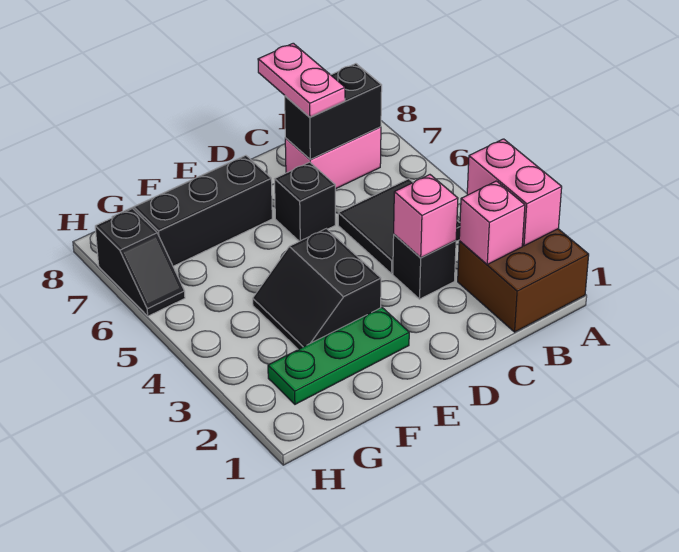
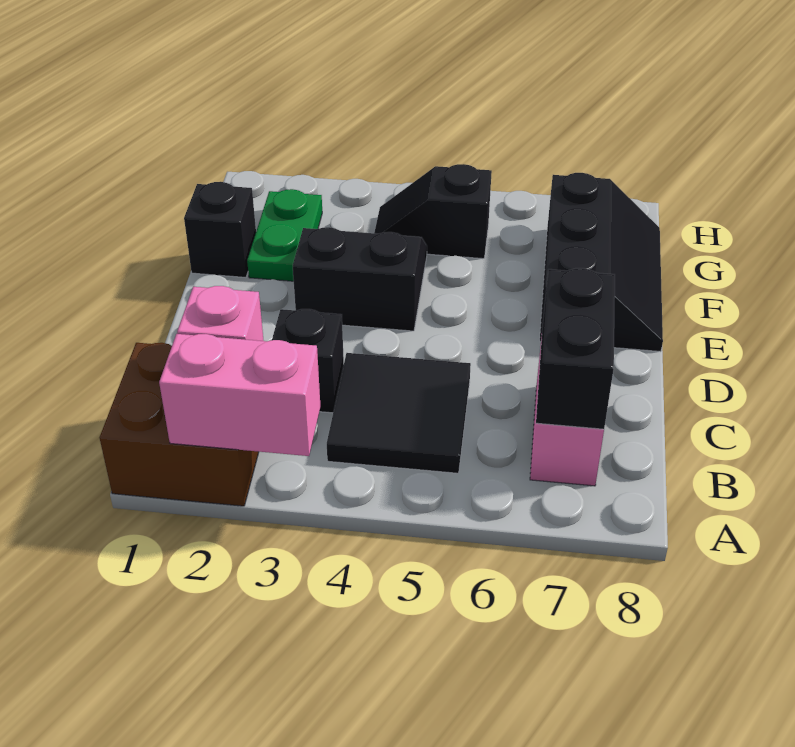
pink 1x1 brick [394,175,458,258] -> none
pink 1x2 plate [258,43,345,117] -> none
black 1x1 brick [275,162,335,241] -> black 1x1 brick moved to [184,182,256,277]
green 1x3 plate [268,307,409,404] -> green 1x2 plate [247,189,322,281]
black 1x2 slope [95,209,185,316] -> black 1x2 slope moved to [374,164,492,259]

